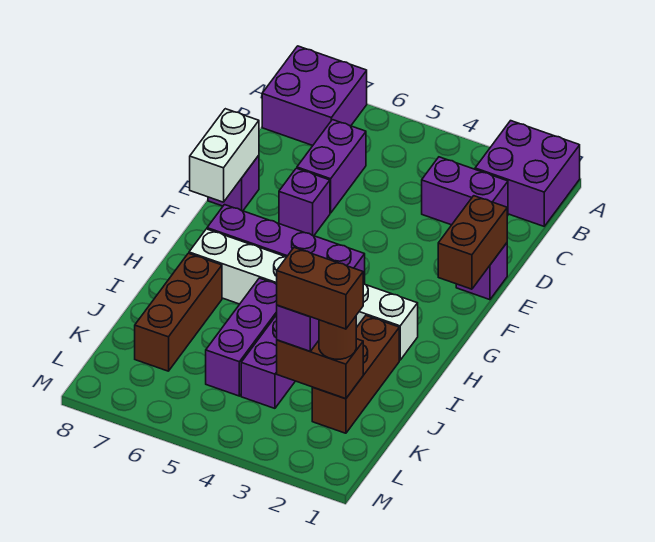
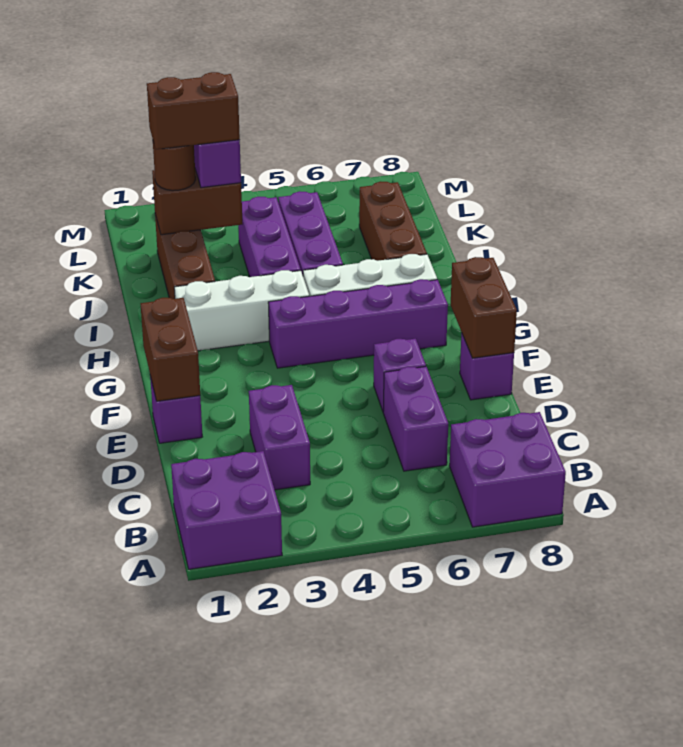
purple 1x2 brick [422,157,508,225] -> purple 1x2 brick turned to [249,385,310,490]
white 1x2 brick [190,109,259,202] -> brown 1x2 brick [451,257,517,358]

